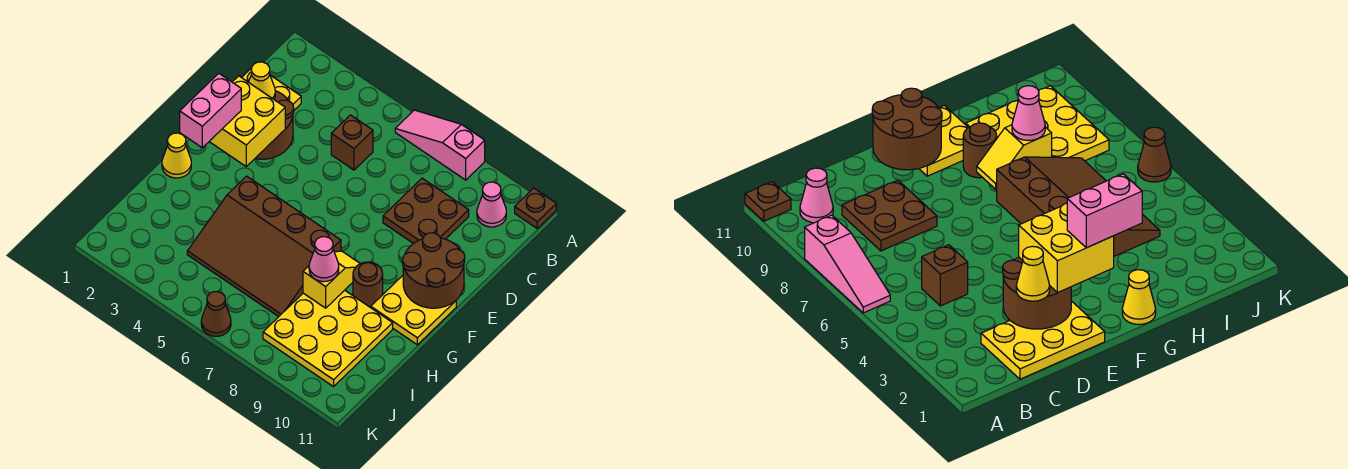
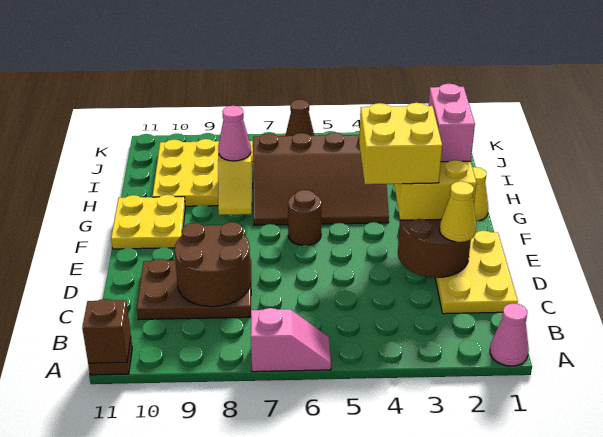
pink 1x3 slope [395,110,485,180] -> pink 1x2 slope [251,308,331,372]
pink 1x1 cone [477,182,506,227] -> pink 1x1 cone moved to [490,303,529,366]
brown 1x1 brick [331,115,373,170] -> brown 1x1 brick moved to [82,299,131,364]
brown 2x2 plate [383,178,469,244] -> brown 2x3 plate [137,259,251,320]
none -> yellow 2x2 brick [359,103,442,184]
brown 2x2 round brick [402,233,465,308] -> brown 2x2 round brick moved to [175,222,251,307]
brown 3x4 slope [187,176,341,317] -> brown 3x4 slope turned to [253,133,389,225]
brown 1x1 round brick [353,262,383,307] -> brown 1x1 round brick moved to [288,190,322,245]

